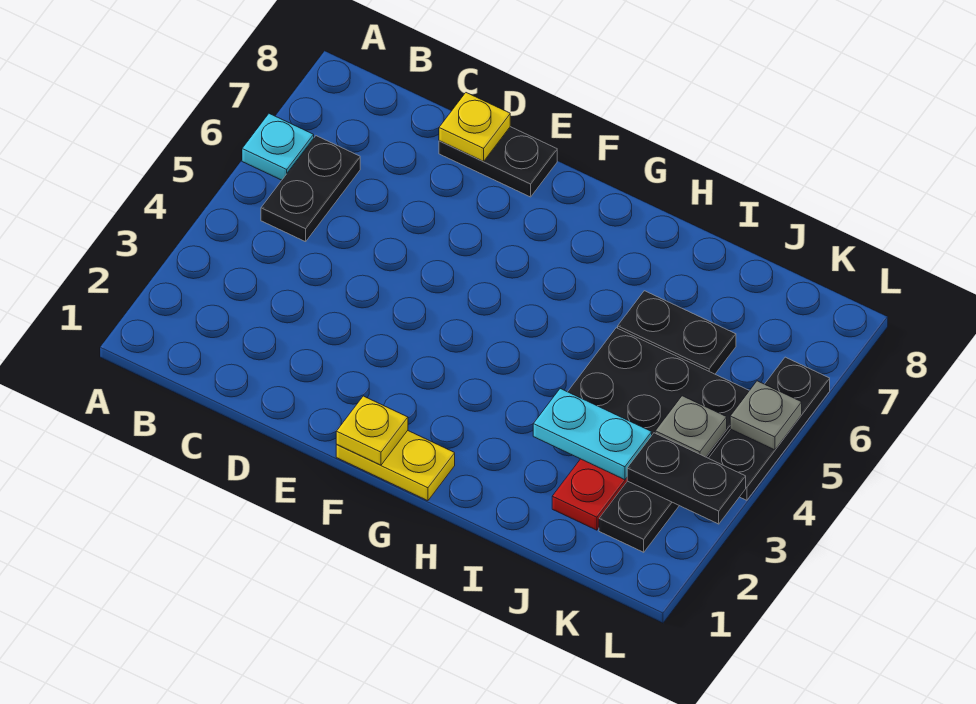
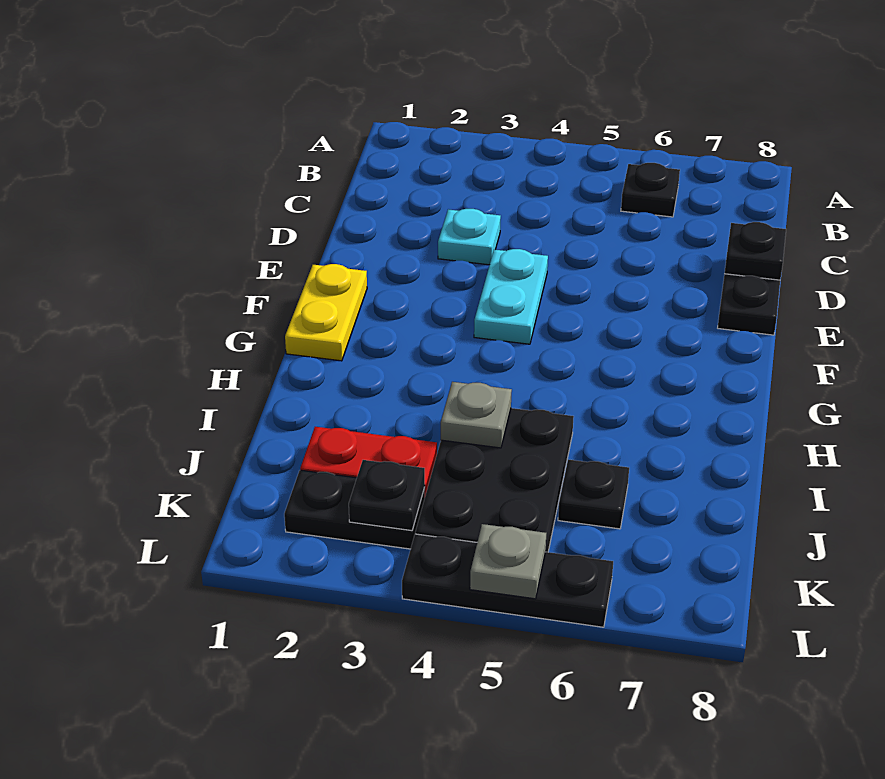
cyan 1x1 plate [242,114,314,180] -> cyan 1x1 plate moved to [438,209,501,265]
black 1x2 plate [261,136,360,242] -> black 1x1 plate [621,163,680,217]
yellow 1x1 plate [439,93,510,161] -> black 1x1 plate [725,222,786,280]
yellow 1x1 plate [336,396,408,465] -> none
cyan 1x2 plate [533,389,652,480] -> cyan 1x2 plate moved to [474,249,548,344]
black 1x2 plate [618,291,736,374] -> black 1x1 plate [558,460,629,529]
black 1x2 plate [627,433,746,524] -> black 1x1 plate [349,460,425,531]
grey 1x1 plate [655,396,727,457] -> grey 1x1 plate moved to [441,382,512,448]

